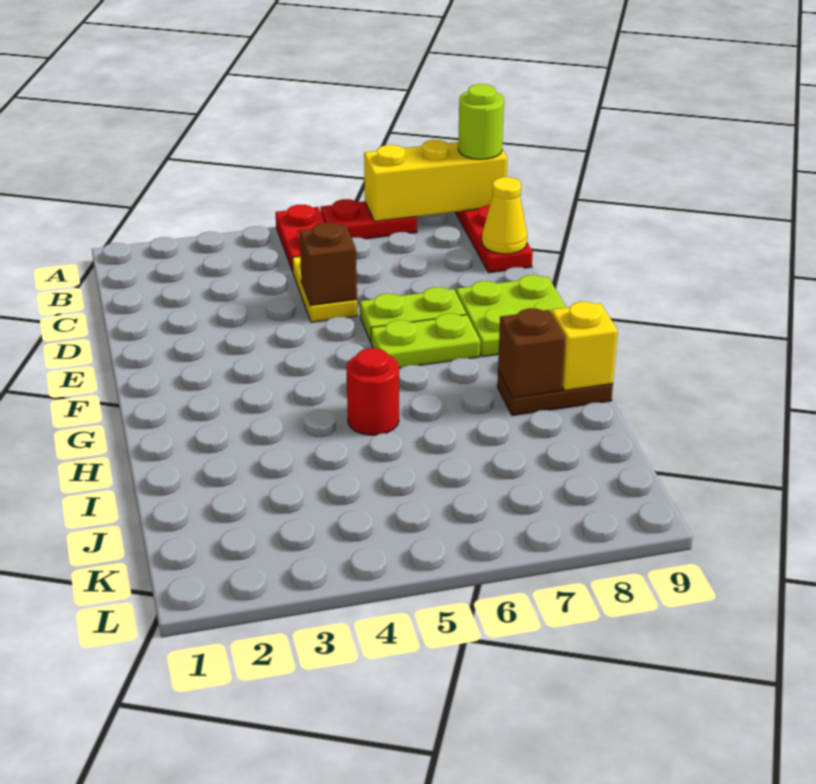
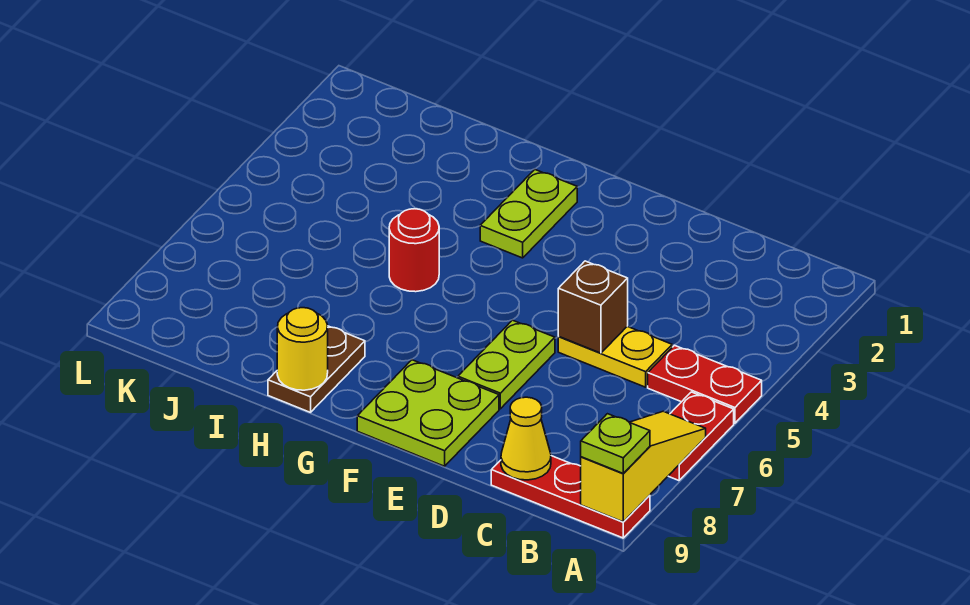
yellow 1x3 brick [364,140,507,221] -> yellow 1x3 slope [581,411,706,522]
lime 1x1 round brick [458,84,504,159] -> lime 1x1 plate [581,414,650,474]
lime 1x2 plate [371,313,480,368] -> lime 1x2 plate moved to [480,170,577,258]
brown 1x1 brick [498,308,566,398] -> none
yellow 1x1 brick [552,302,618,391] -> yellow 1x1 round brick [277,308,328,390]

